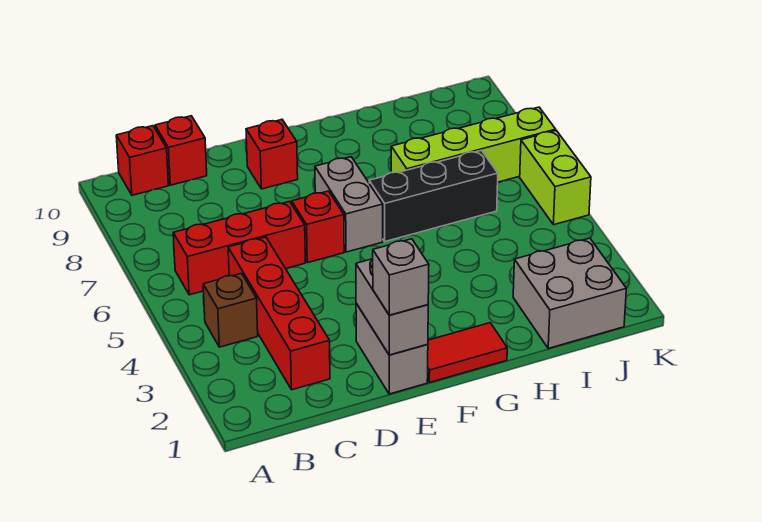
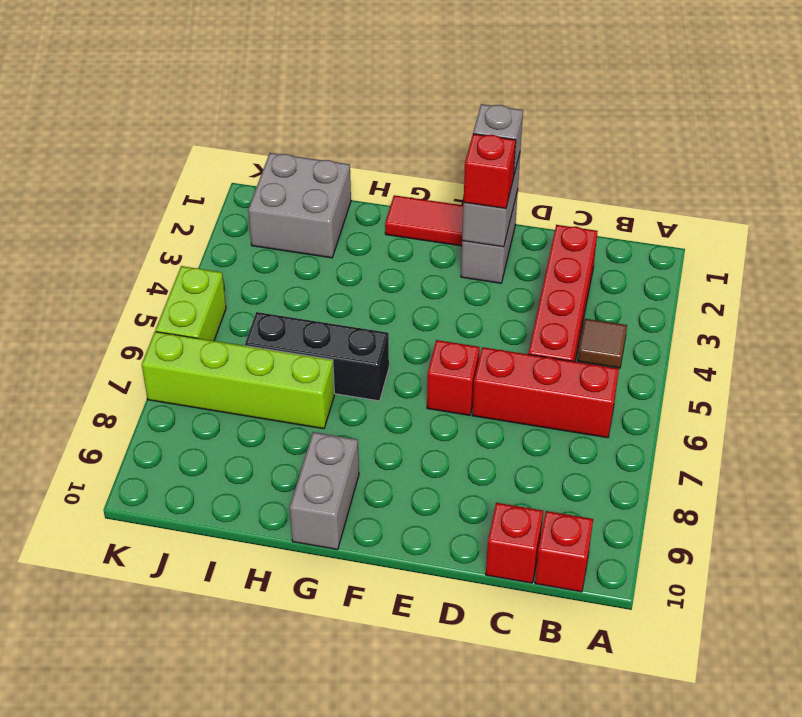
brown 1x1 brick [203,273,258,347] -> brown 1x1 tile [578,319,627,368]
red 1x1 brick [246,120,298,189] -> red 1x1 brick moved to [464,134,516,209]
grey 1x2 brick [315,157,383,252] -> grey 1x2 brick moved to [290,432,359,550]

